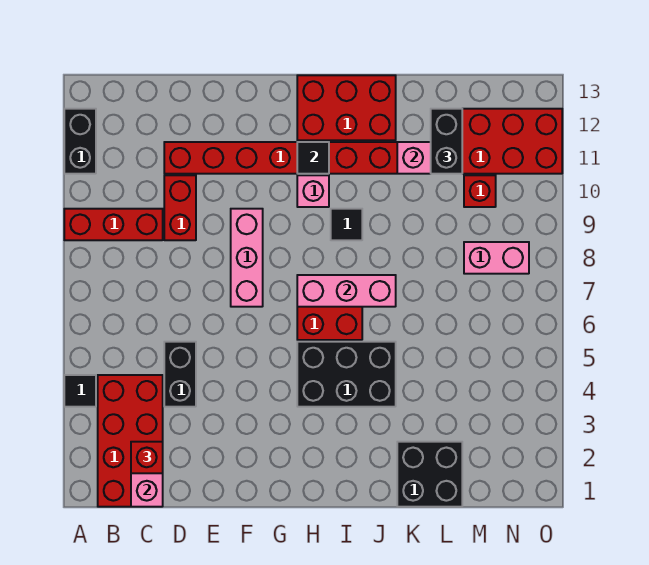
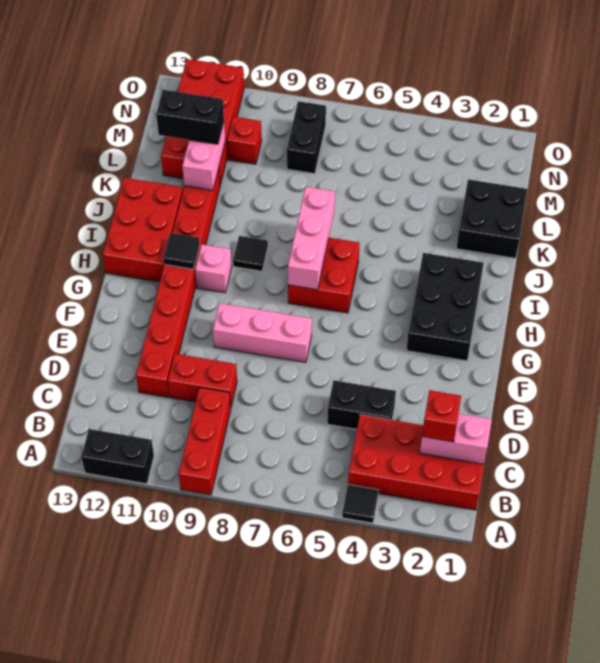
black 2x3 brick [297,342,396,407] -> black 2x3 brick moved to [406,253,484,361]
pink 1x2 brick [464,242,529,274] -> black 1x2 brick [287,101,326,174]

